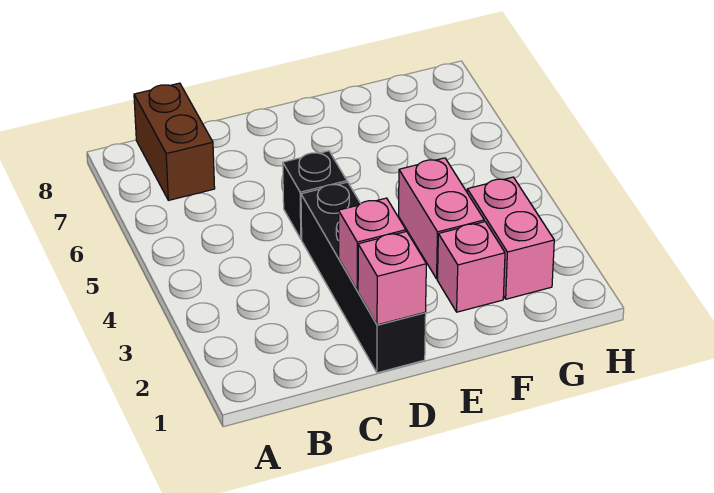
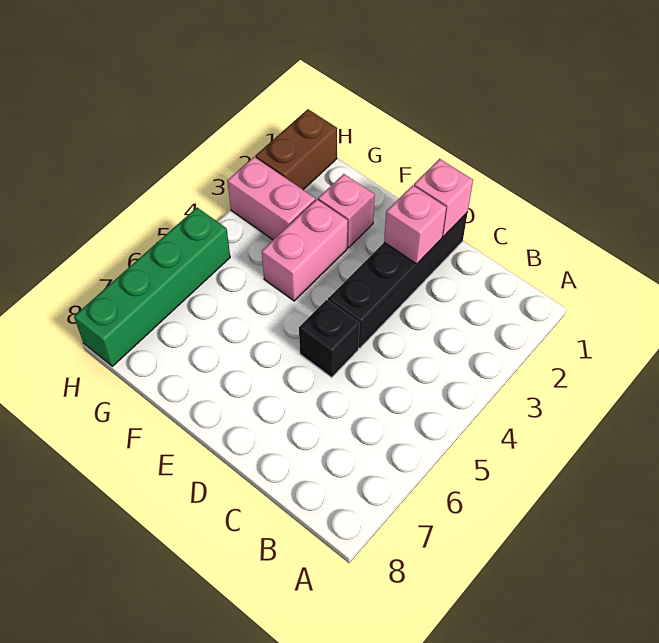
brown 1x2 brick [134,83,215,200] -> brown 1x2 brick moved to [255,109,337,190]
pink 1x2 brick [467,177,554,299] -> pink 1x2 brick turned to [227,157,315,240]
none -> green 1x4 brick [74,208,230,366]

